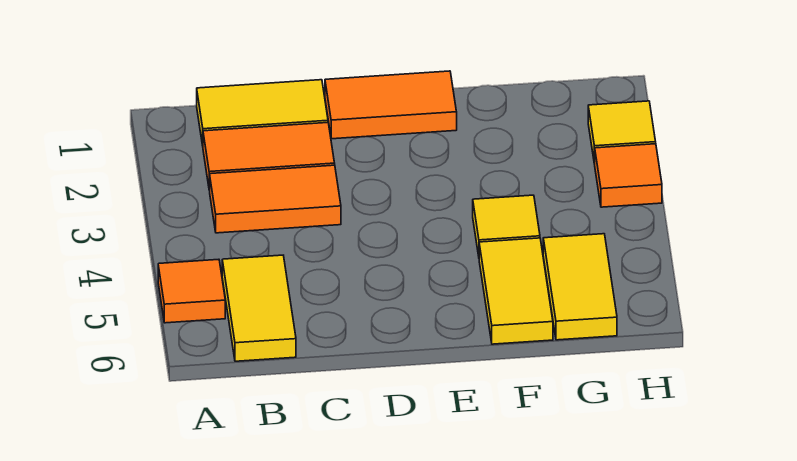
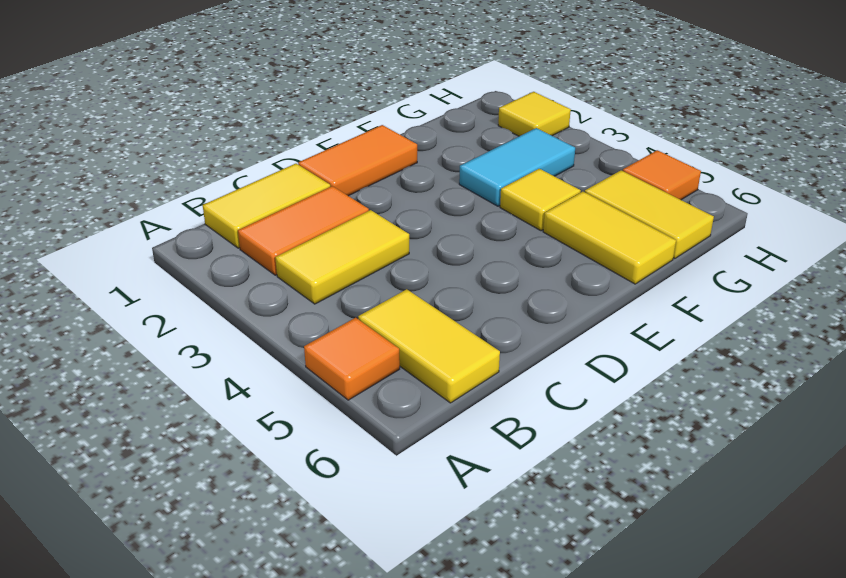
orange 1x2 tile [210,165,341,233] -> yellow 1x2 tile [275,210,409,304]
none -> cyan 1x2 tile [459,128,575,206]
orange 1x1 tile [595,144,662,207] -> orange 1x1 tile moved to [623,150,701,200]

